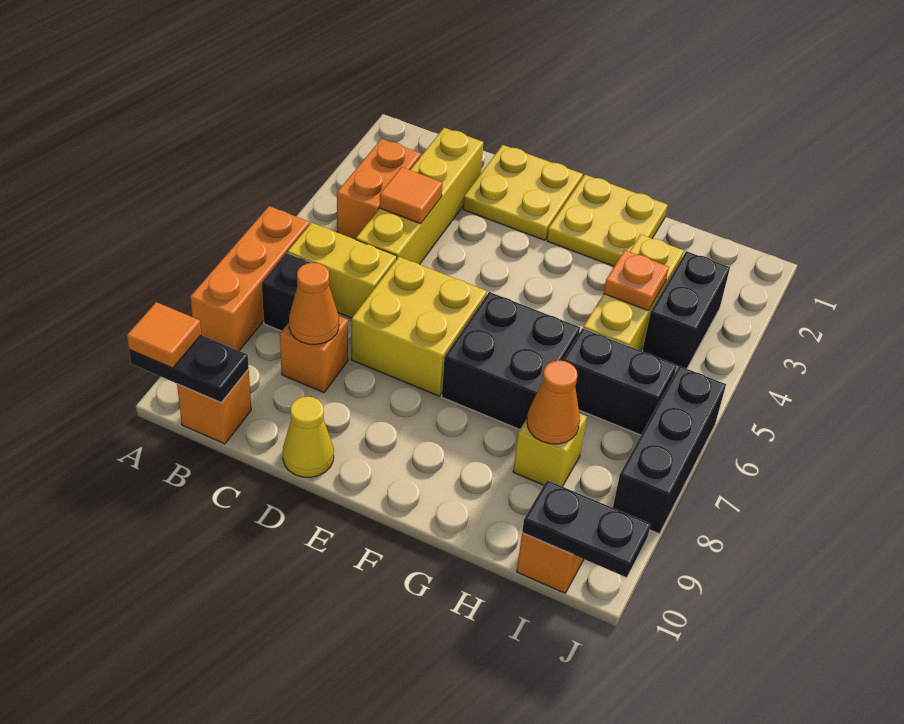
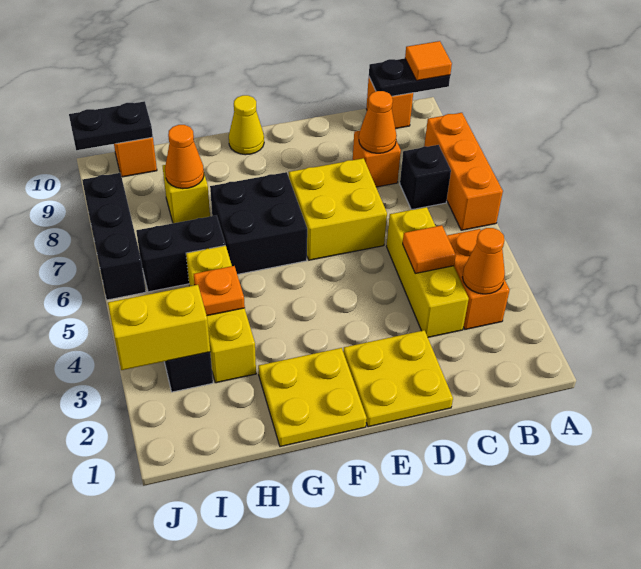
none -> orange 1x1 cone [462,228,505,294]
yellow 1x2 brick [288,223,397,318] -> yellow 1x2 brick moved to [108,285,210,370]
yellow 1x4 brick [356,128,483,264] -> yellow 1x3 brick [387,207,469,337]
yellow 1x1 cone [283,397,334,477] -> yellow 1x1 cone moved to [229,95,264,155]

